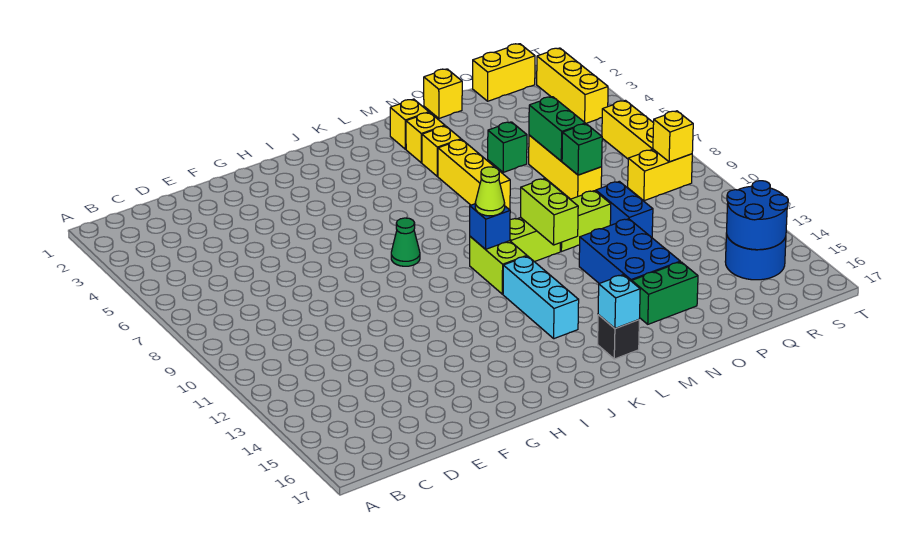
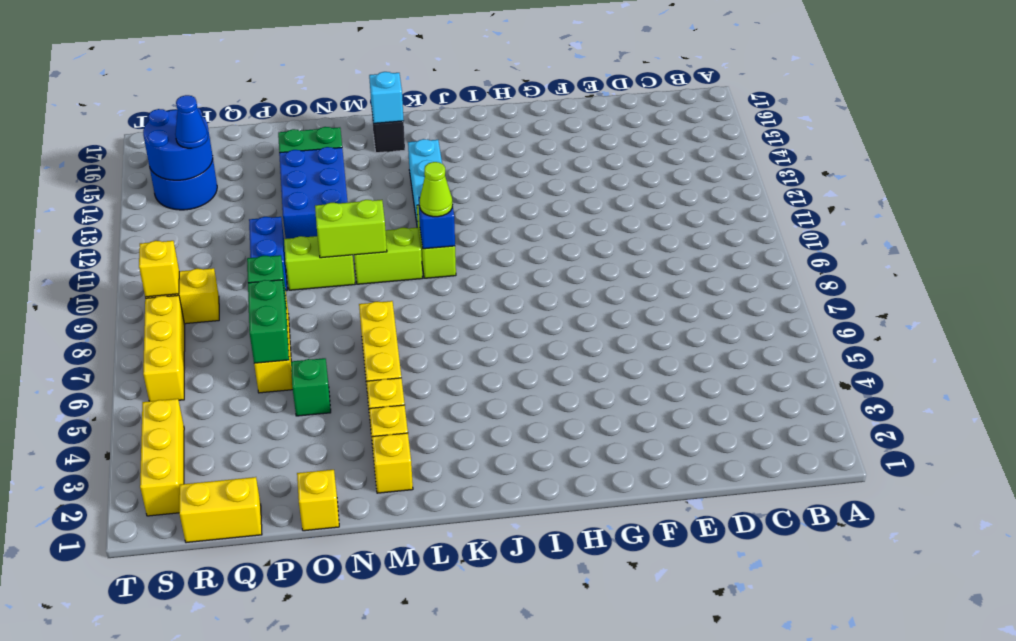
green 1x1 cone [391,218,420,266] -> none
lime 1x2 brick [521,179,578,245] -> lime 1x2 brick turned to [315,200,387,258]
none -> blue 1x1 cone [175,95,208,148]

